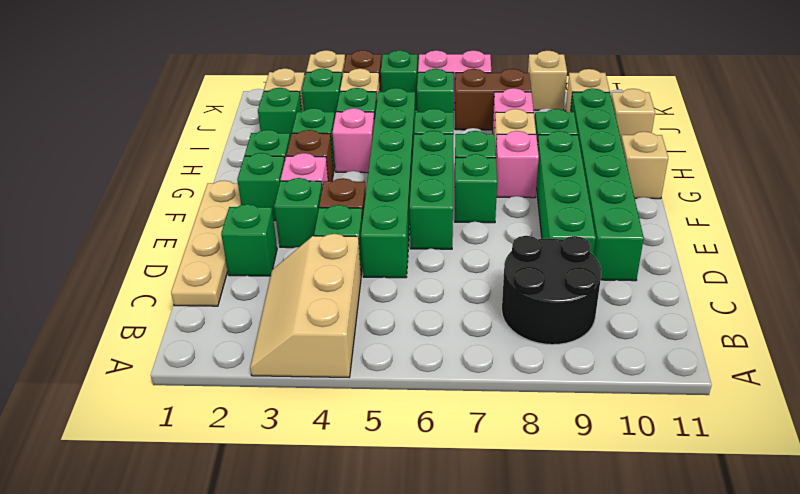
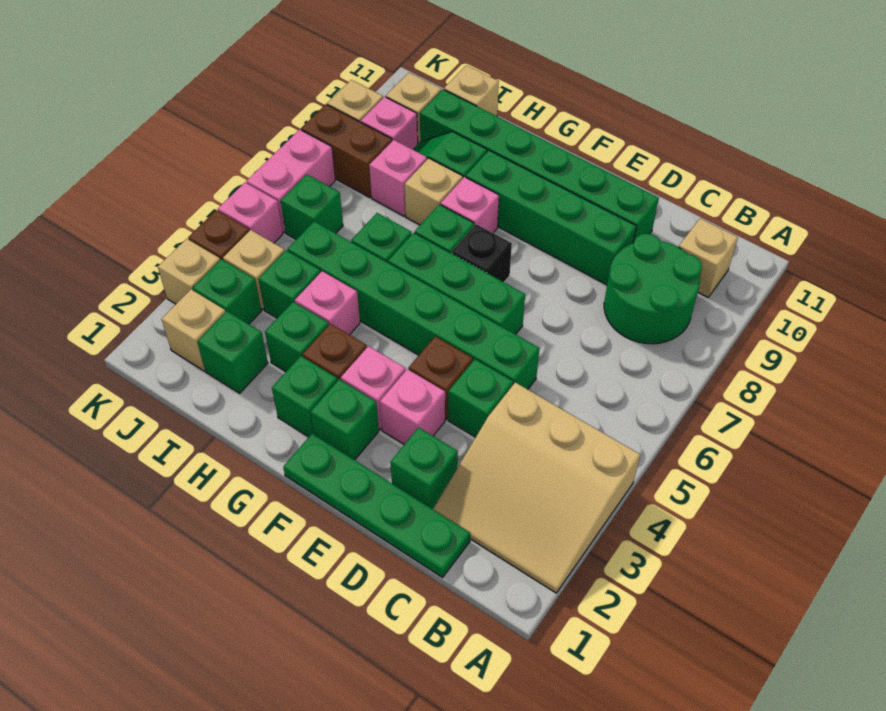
tan 2x3 slope [250,234,361,377] -> tan 3x3 slope [433,382,640,593]
black 2x2 round brick [502,236,601,345] -> green 2x2 round brick [604,234,702,344]
tan 1x4 plate [171,180,241,306] -> green 1x4 plate [283,434,470,577]
green 1x1 brick [274,178,322,248] -> pink 1x1 brick [380,369,445,444]
green 1x1 brick [455,154,497,223] -> black 1x1 brick [452,224,512,282]
tan 1x1 brick [621,132,668,199] -> tan 1x1 brick moved to [679,218,738,297]
brown 1x2 brick [455,69,531,130] -> brown 1x2 brick turned to [301,104,392,198]
none -> pink 1x1 brick [361,97,418,149]
green 1x1 brick [381,50,418,110] -> pink 1x1 brick [218,183,283,243]

